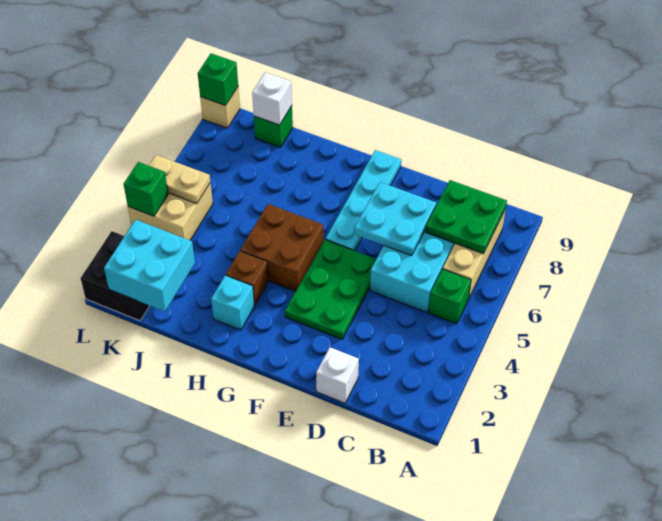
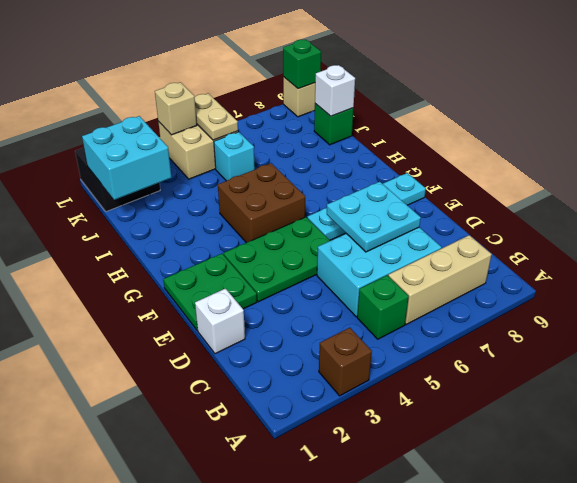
green 2x2 plate [426,180,507,254] -> green 2x2 plate moved to [163,254,257,330]
cyan 1x1 brick [211,275,254,330] -> cyan 1x1 brick moved to [214,132,255,181]
brown 1x1 brick [226,251,268,305] -> brown 1x1 brick moved to [319,328,372,396]
green 1x1 brick [124,162,168,216] -> tan 1x1 brick [155,82,197,135]

